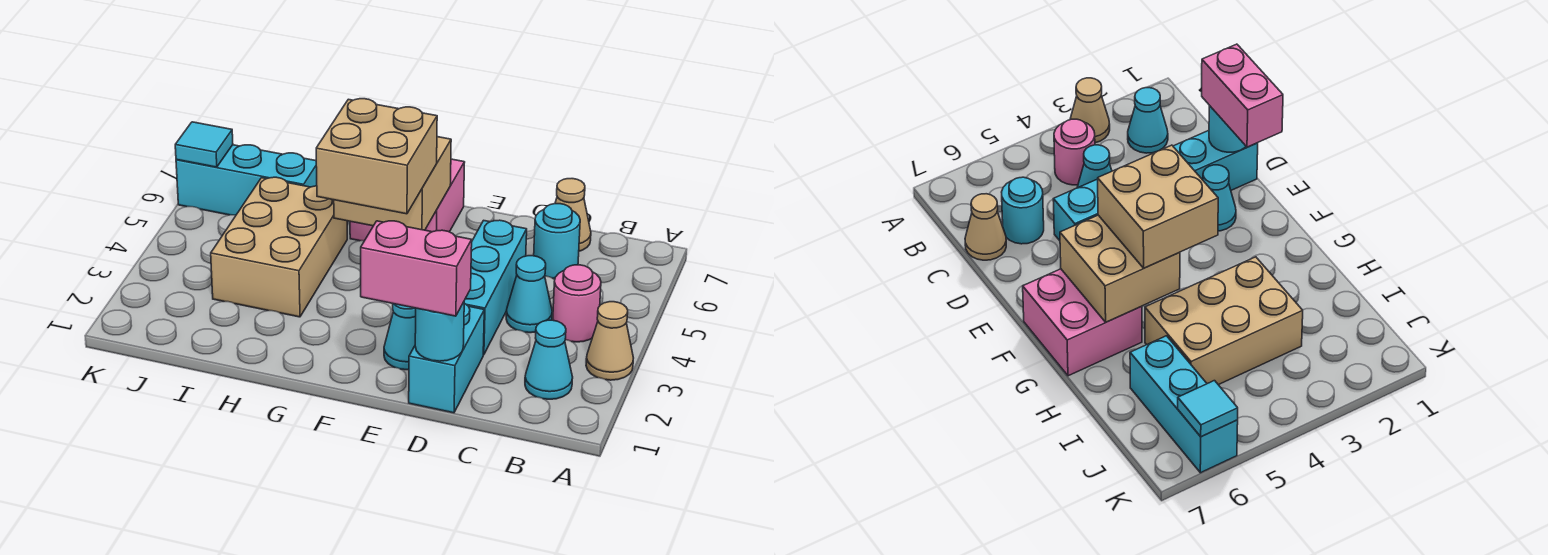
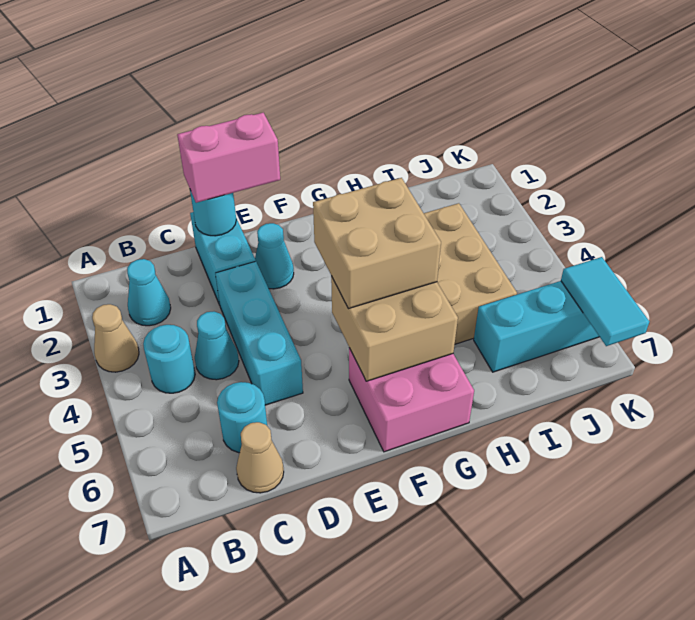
pink 1x1 round brick [553,265,601,342] -> cyan 1x1 round brick [143,325,195,393]
cyan 1x1 tile [175,122,233,167] -> cyan 1x2 tile [561,257,650,346]

